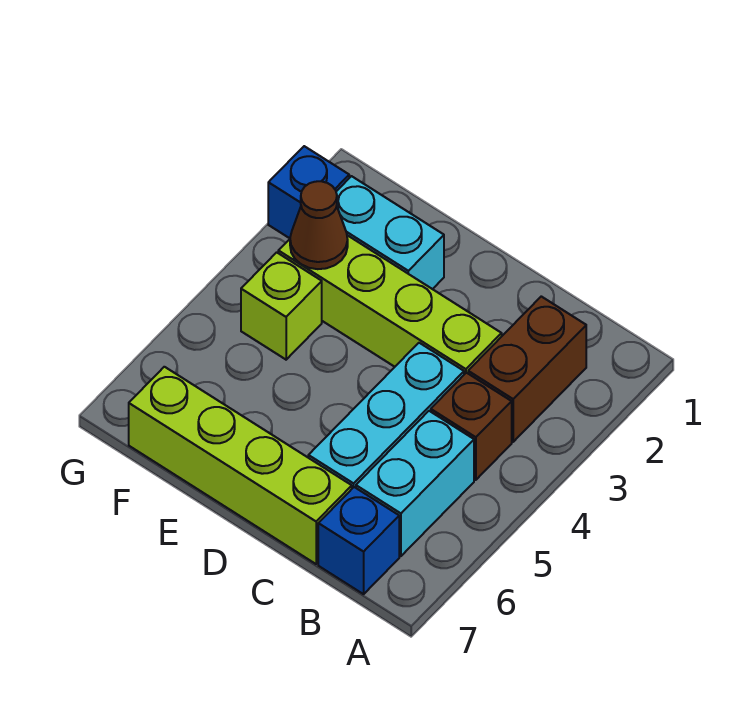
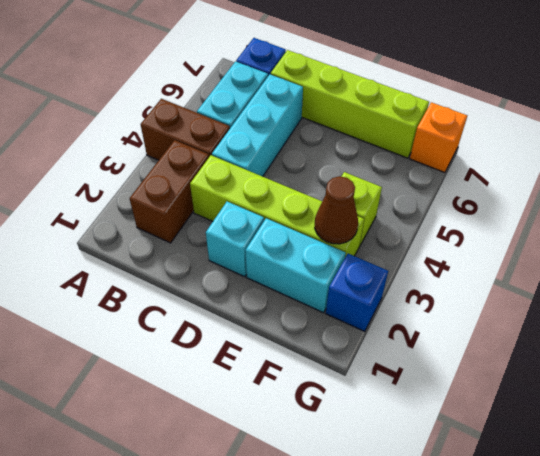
brown 1x1 brick [431,373,512,480] -> brown 1x2 brick [141,99,230,160]
none -> cyan 1x1 brick [206,202,264,277]
none -> orange 1x1 brick [410,102,467,173]

